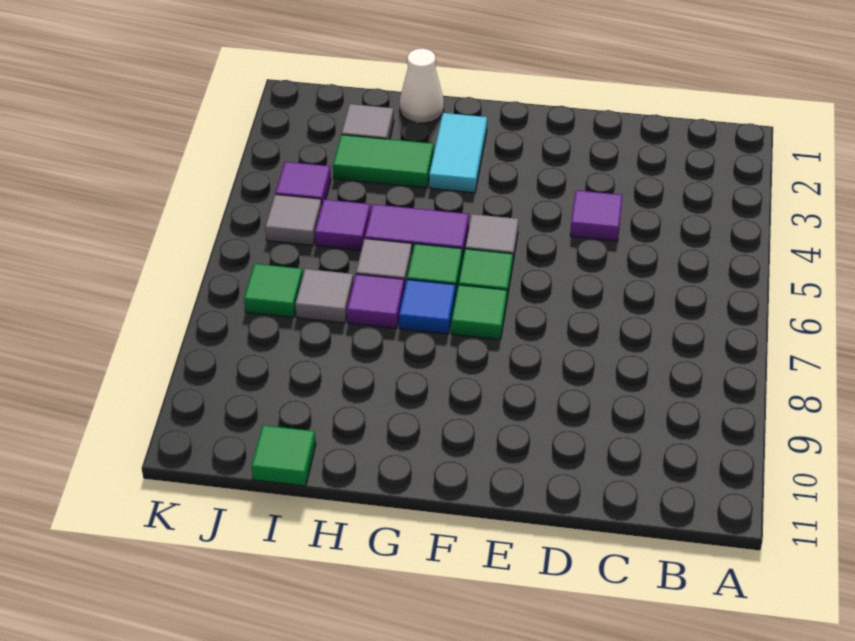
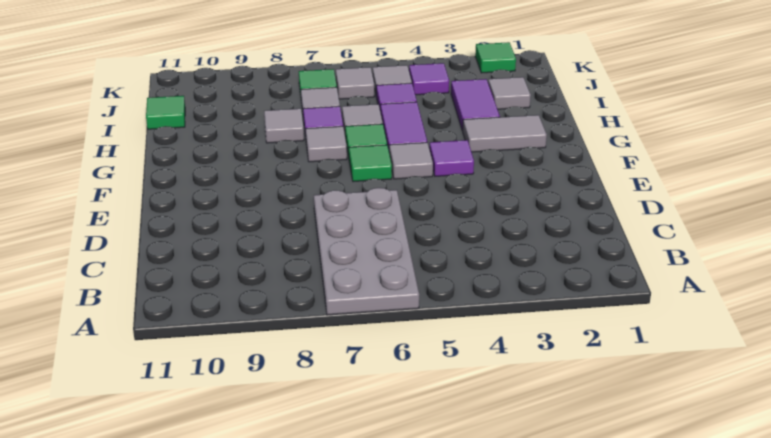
none -> grey 2x4 plate [314,188,419,315]
purple 1x1 tile [570,190,623,241] -> purple 1x1 tile moved to [429,140,474,176]
green 1x1 tile [451,285,507,340] -> green 1x1 tile moved to [475,42,516,73]
cyan 1x2 tile [429,113,487,193] -> grey 1x2 tile [463,115,547,152]
blue 1x1 tile [399,280,455,334] -> grey 1x1 tile [306,126,347,162]
white 1x1 cone [400,48,444,123] -> none
green 1x2 tile [333,135,434,188] -> purple 1x2 tile [451,79,500,131]
none -> grey 1x1 tile [264,109,304,143]
none -> grey 1x1 tile [336,67,375,99]

